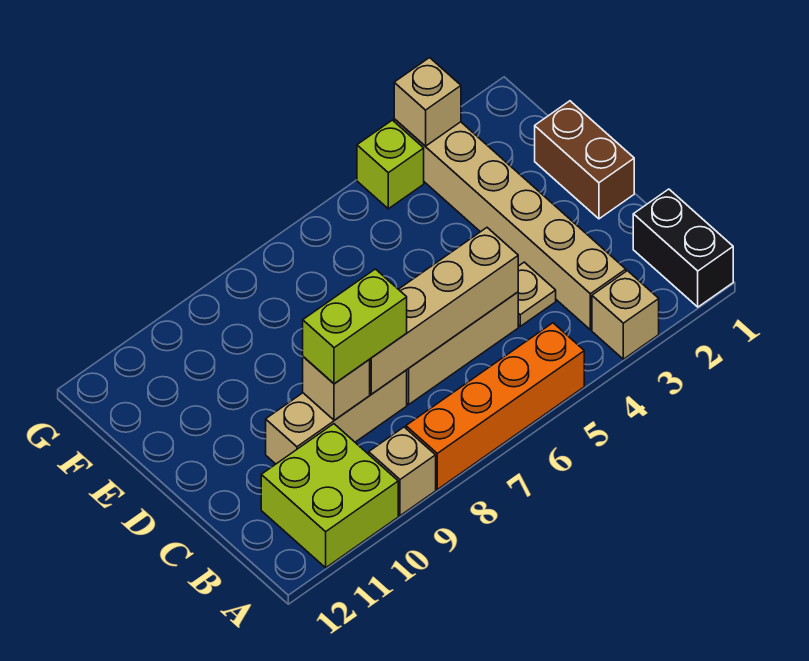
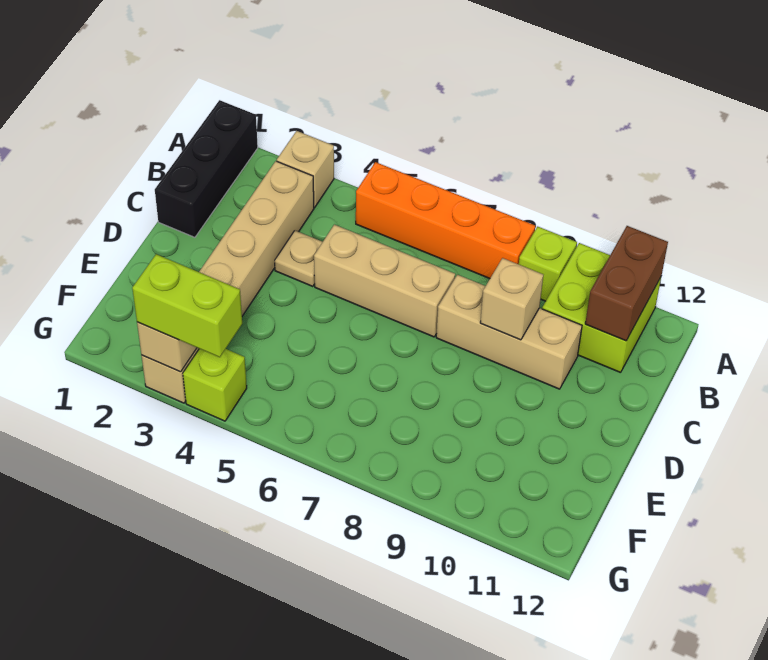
black 1x2 brick [633,189,733,307] -> black 1x3 brick [155,100,258,237]
tan 1x1 brick [369,427,436,516] -> lime 1x1 brick [519,227,577,301]
tan 1x4 brick [369,228,518,394] -> none
lime 1x2 brick [303,269,407,384] -> lime 1x2 brick moved to [132,254,242,357]
brown 1x2 brick [535,101,634,219] -> brown 1x2 brick moved to [585,226,668,341]

